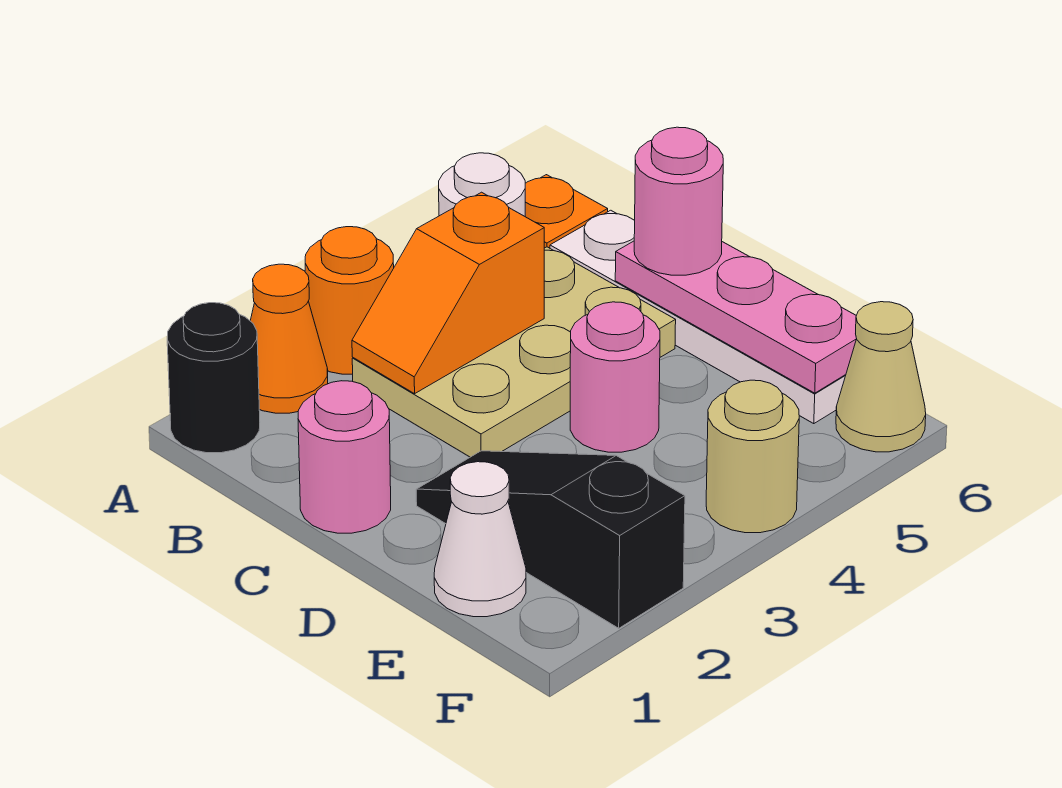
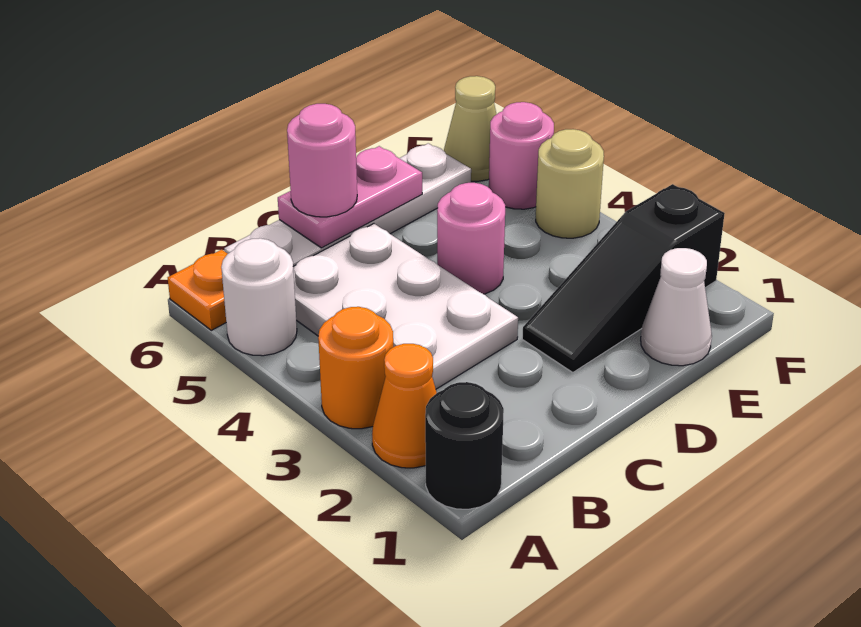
tan 2x3 plate [352,247,676,457] -> white 2x3 plate [293,224,518,389]
orange 1x2 slope [352,192,544,394] -> none
pink 1x1 round brick [298,381,391,533] -> pink 1x1 round brick moved to [489,102,554,209]
pink 1x3 plate [615,241,857,393] -> pink 1x2 plate [278,146,422,248]

